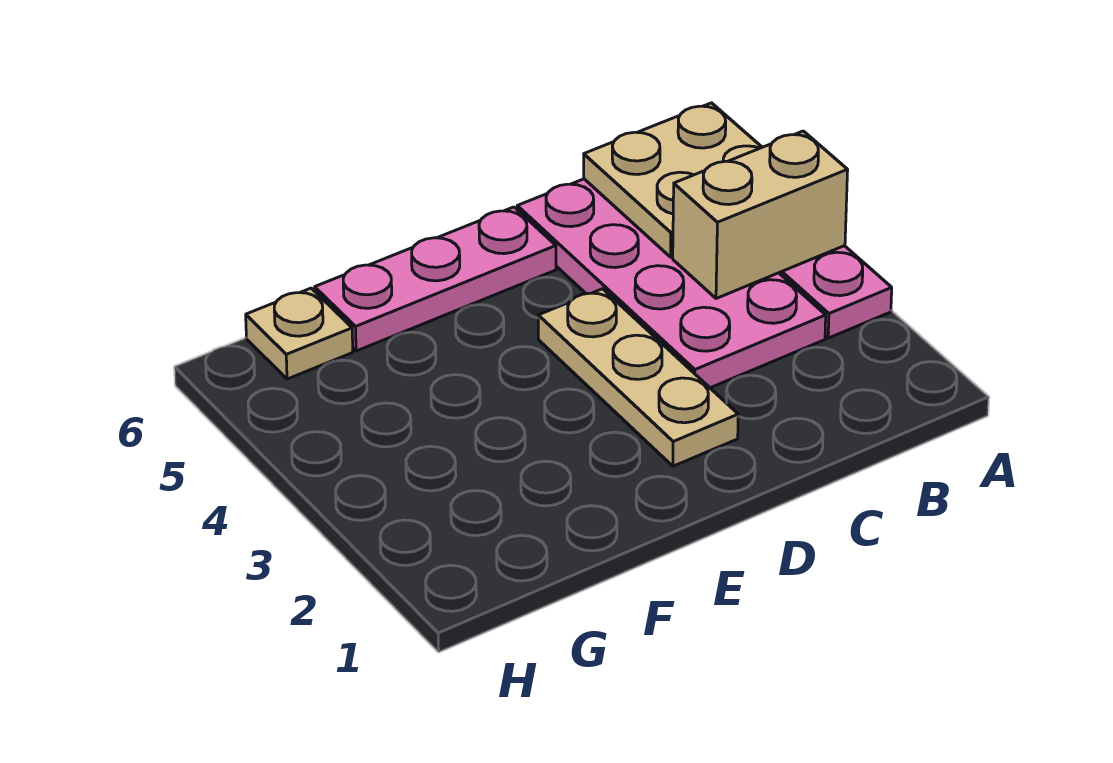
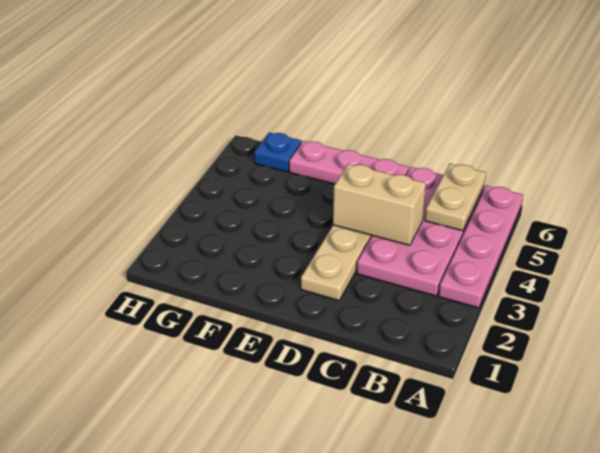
tan 1x2 brick [673,131,848,299] -> tan 1x2 brick moved to [333,164,426,245]
tan 2x2 plate [584,103,762,257] -> tan 1x2 plate [425,164,486,231]
tan 1x1 plate [246,288,353,379] -> blue 1x1 plate [254,133,302,172]

